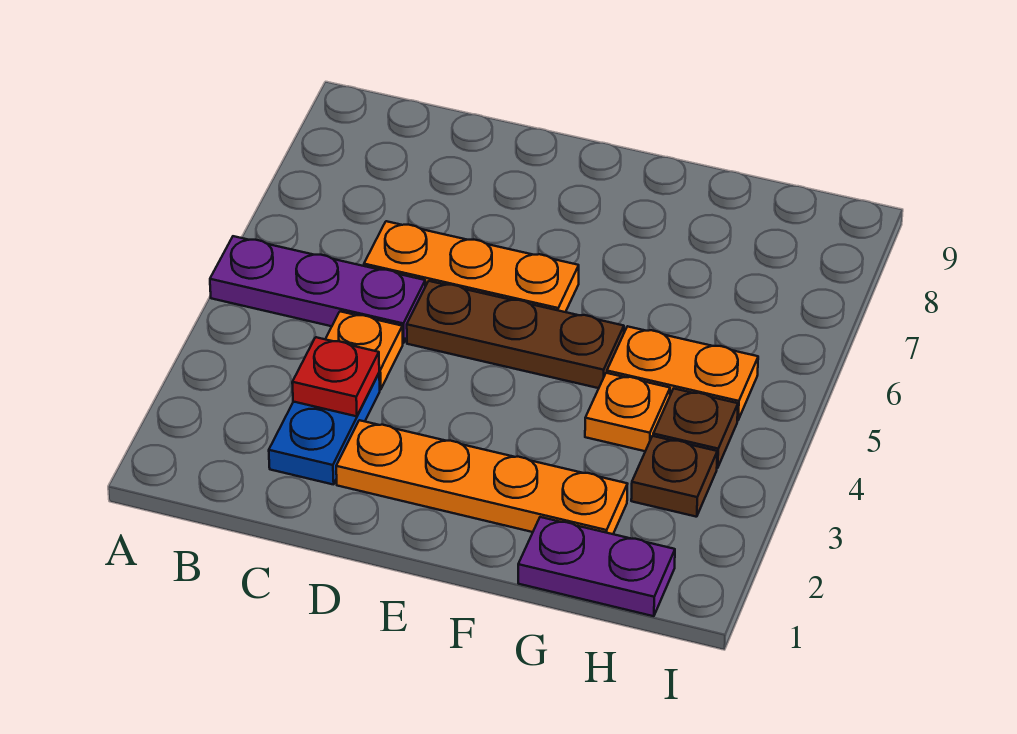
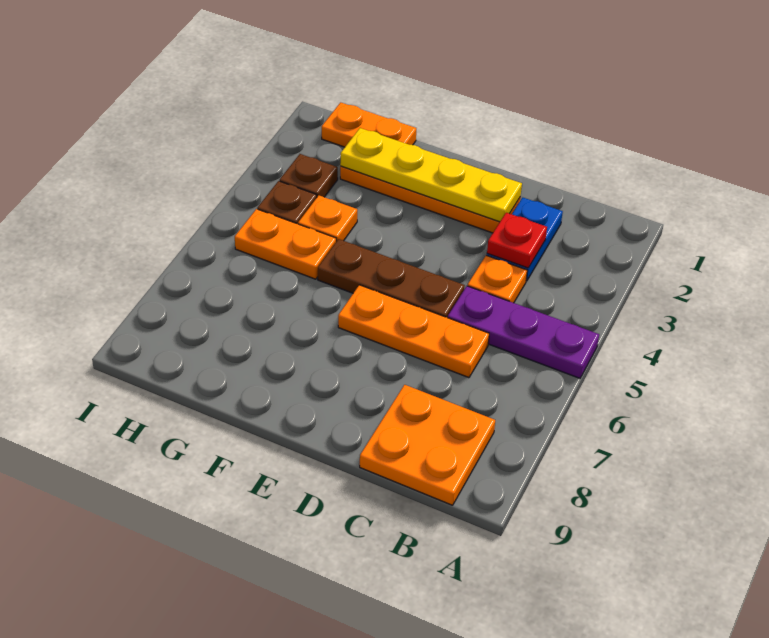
none -> orange 2x2 plate [360,385,495,505]
none -> yellow 1x4 plate [340,128,522,222]
purple 1x2 plate [518,517,675,616] -> orange 1x2 plate [322,102,416,147]

